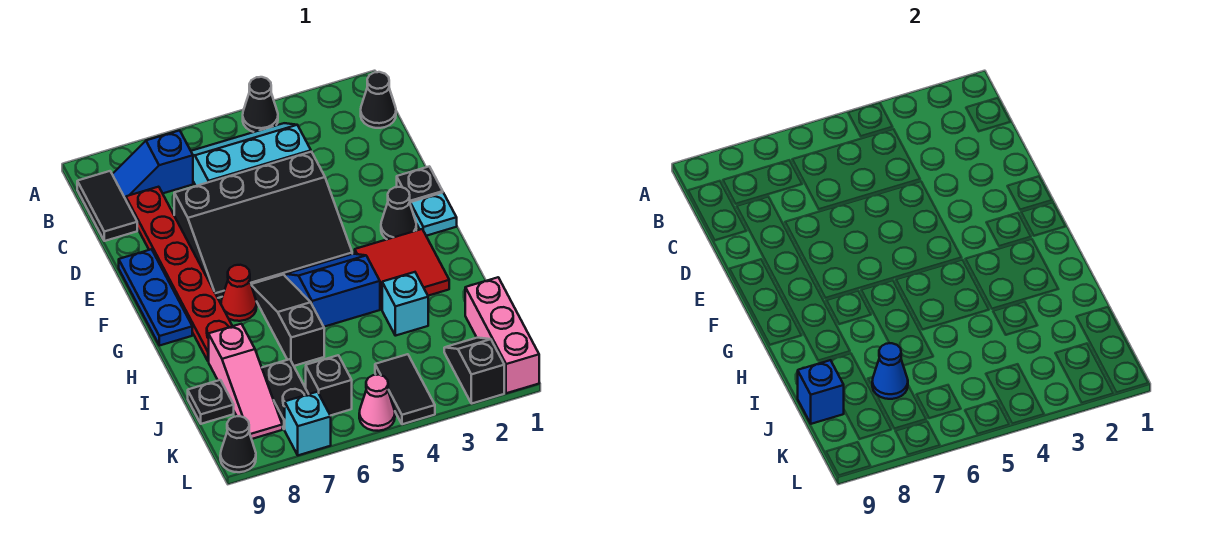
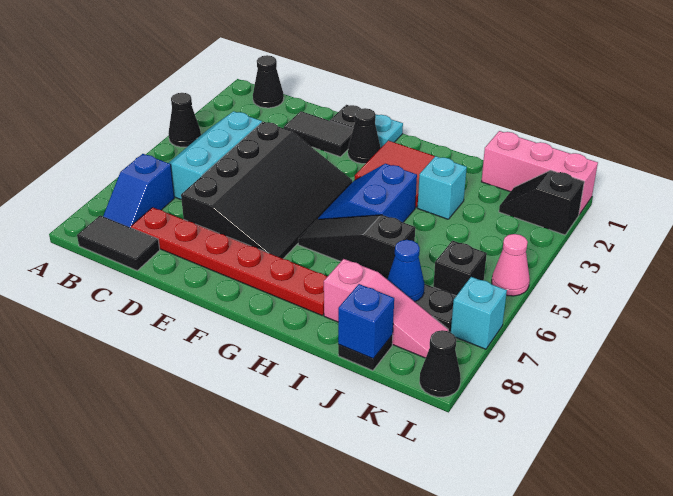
blue 1x3 plate [119,249,192,346] -> none
red 1x1 cone [221,265,257,321] -> none
black 1x2 tile [375,354,435,424] -> black 1x2 tile moved to [284,111,353,157]

